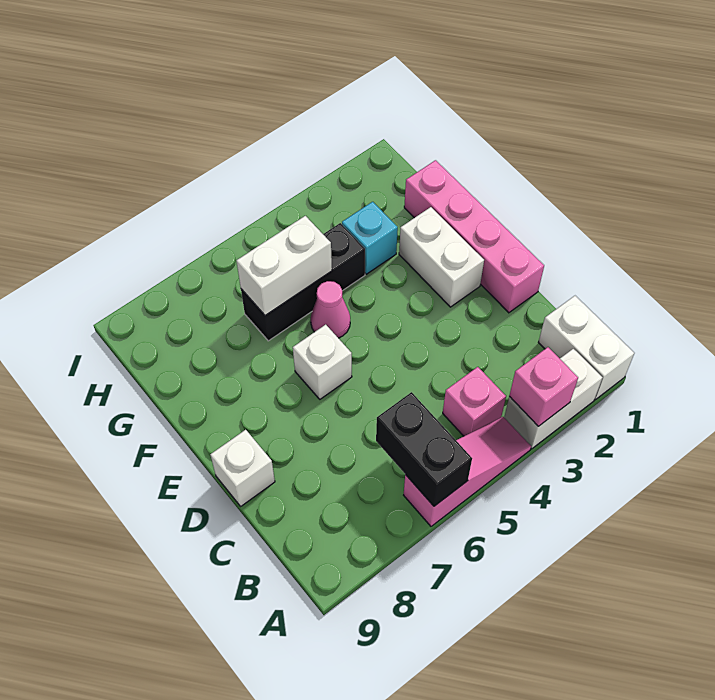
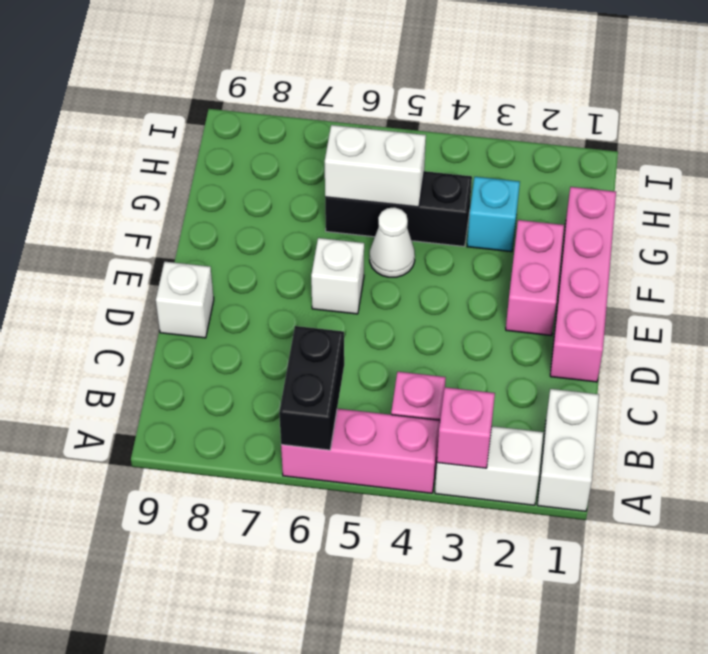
pink 1x3 slope [404,417,531,526] -> pink 1x3 brick [281,409,440,493]
white 1x2 brick [399,207,484,307] -> pink 1x2 brick [506,220,564,336]
pink 1x1 cone [311,281,350,338] -> white 1x1 cone [370,207,415,277]

